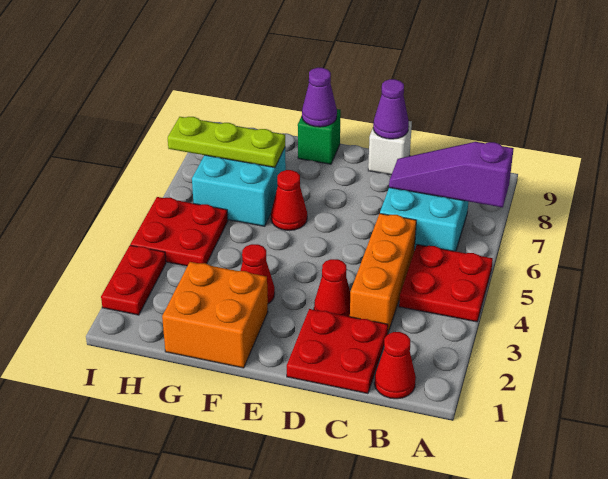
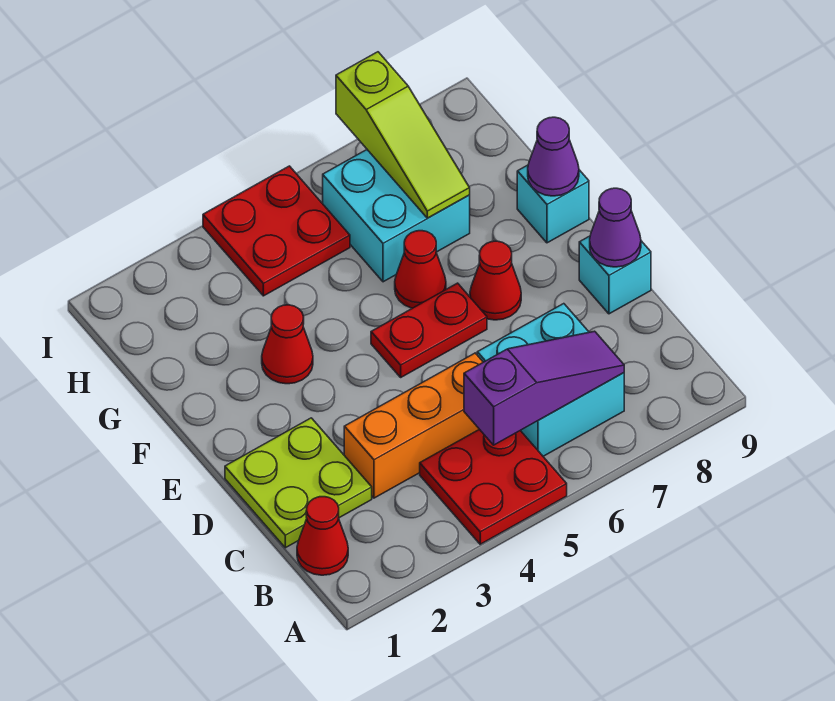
purple 1x3 slope [389,142,514,208] -> purple 1x3 slope turned to [464,331,624,445]
red 2x2 plate [287,309,388,394] -> lime 2x2 plate [225,418,372,548]
red 1x1 cone [314,259,350,317] -> red 1x1 cone moved to [470,241,521,320]
white 1x1 brick [368,121,412,175] -> cyan 1x1 brick [579,236,651,314]
orange 2x2 brick [162,262,268,368] -> none
green 1x1 brick [298,109,341,164] -> cyan 1x1 brick [517,165,589,243]
lime 1x3 plate [168,117,285,168] -> lime 1x3 slope [336,52,470,218]
red 1x2 plate [101,245,166,315] -> red 1x2 plate moved to [371,283,487,377]

